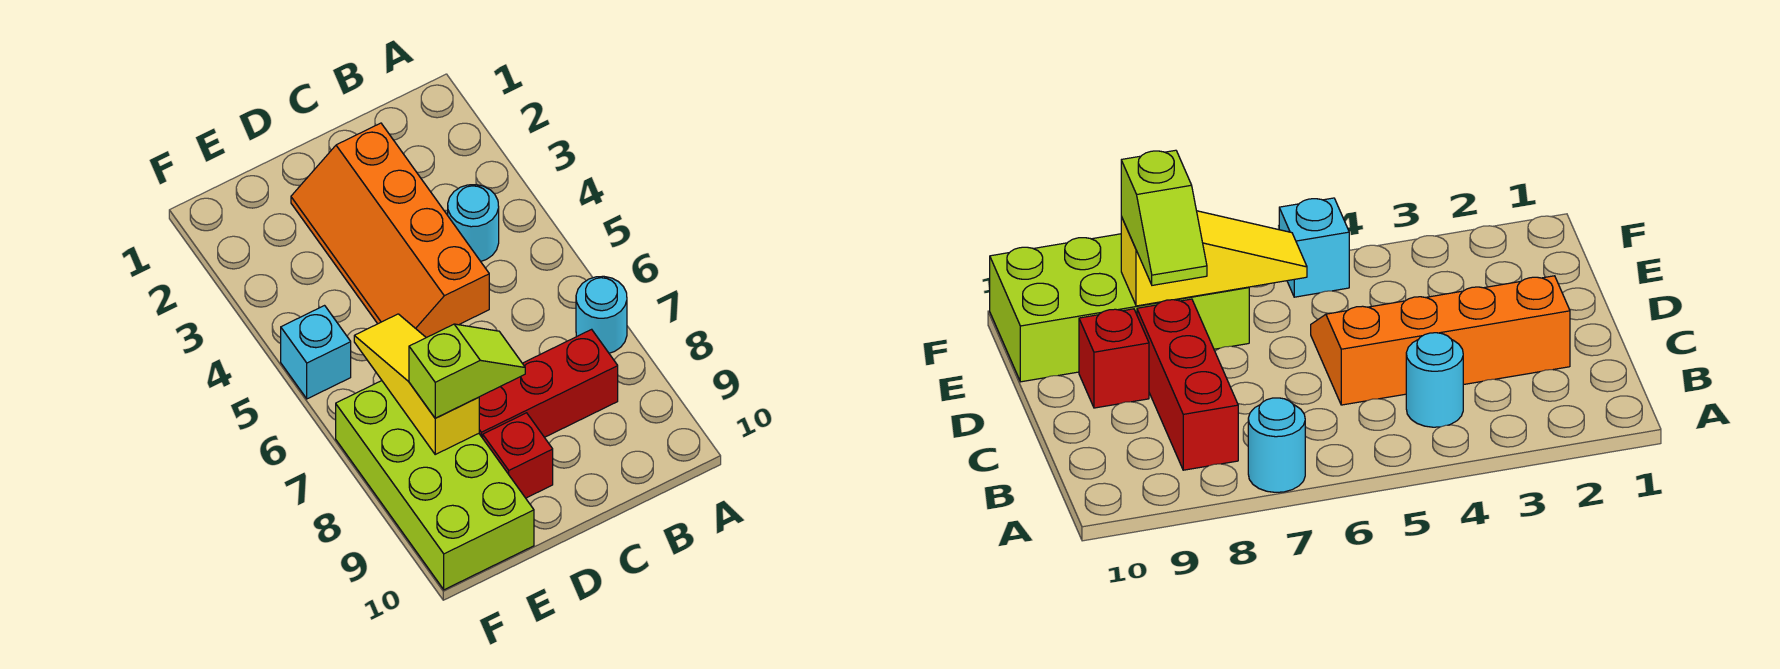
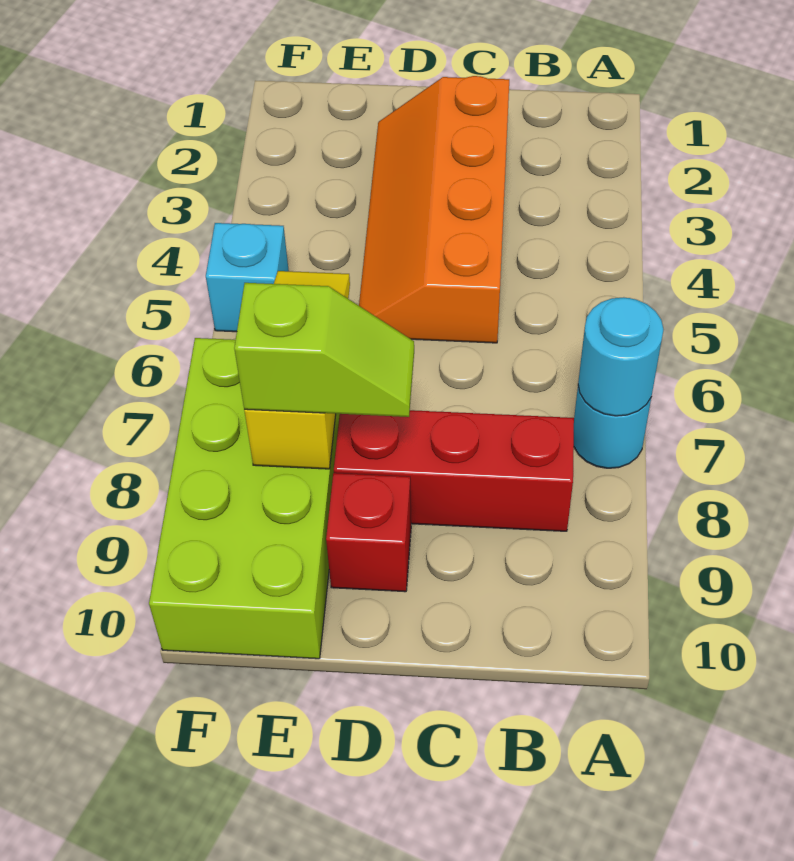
cyan 1x1 round brick [448,185,499,261] -> cyan 1x1 round brick moved to [578,297,664,416]

